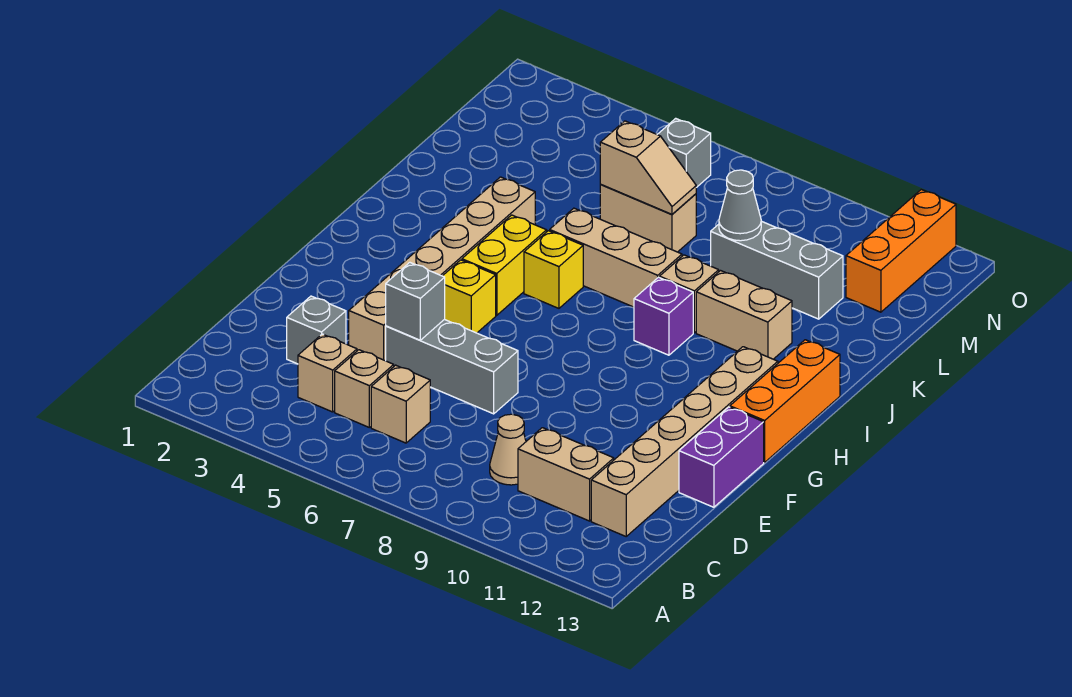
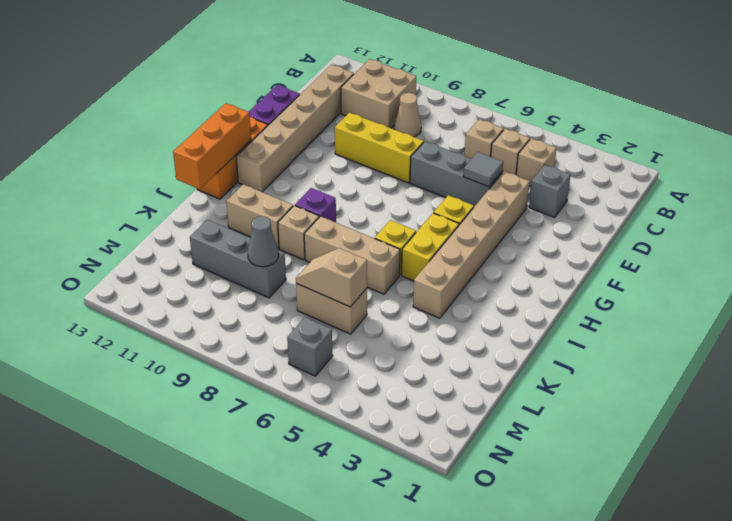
tan 1x2 brick [518,428,614,521] -> tan 2x2 brick [341,59,416,128]
grey 1x1 brick [386,263,445,340] -> grey 1x1 tile [464,152,503,187]
none -> yellow 1x3 brick [335,113,424,183]
orange 1x3 brick [846,190,956,312] -> orange 1x3 brick moved to [173,103,251,189]

